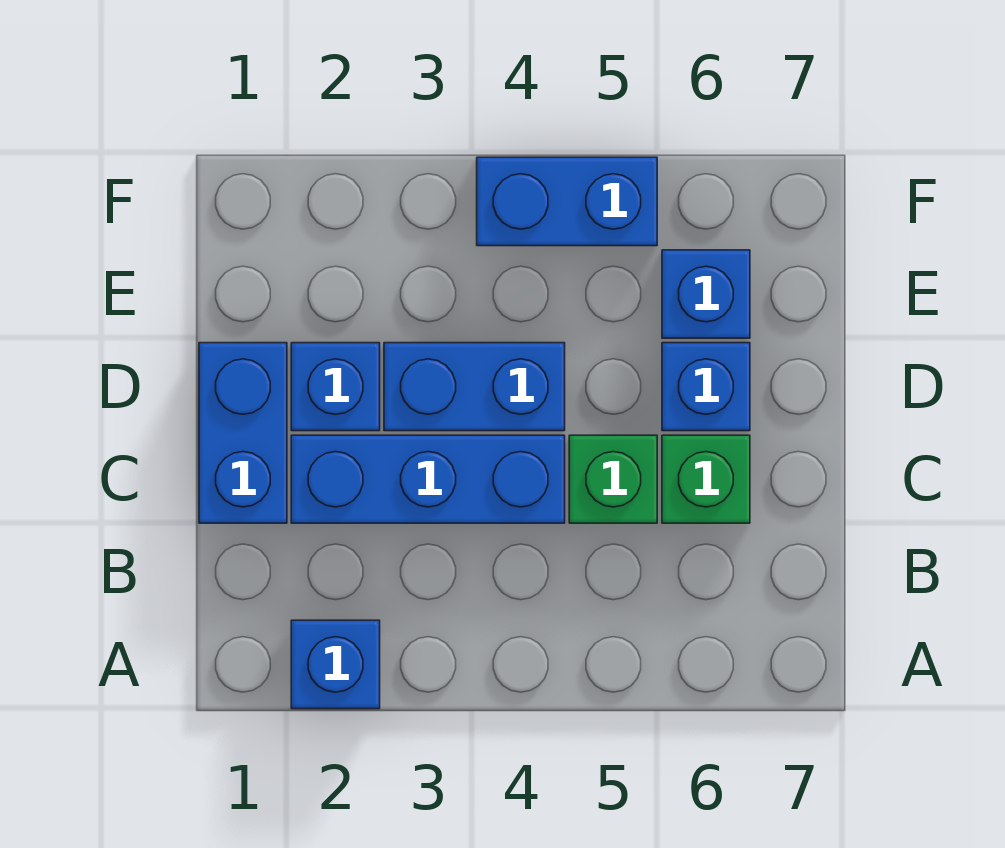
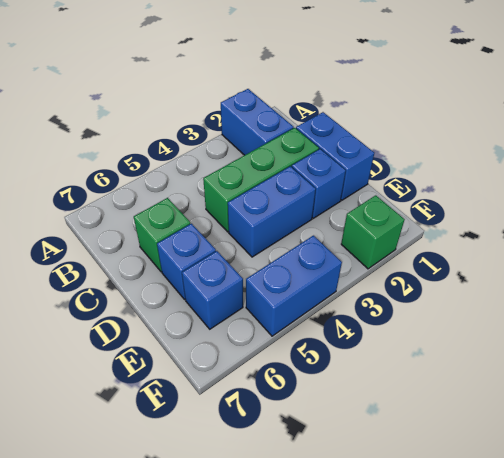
blue 1x1 brick [291,620,380,709] -> blue 1x2 brick [221,89,294,155]
blue 1x3 brick [291,435,565,523] -> green 1x3 brick [203,128,319,232]
green 1x1 brick [569,435,657,523] -> green 1x1 brick moved to [341,195,405,269]

